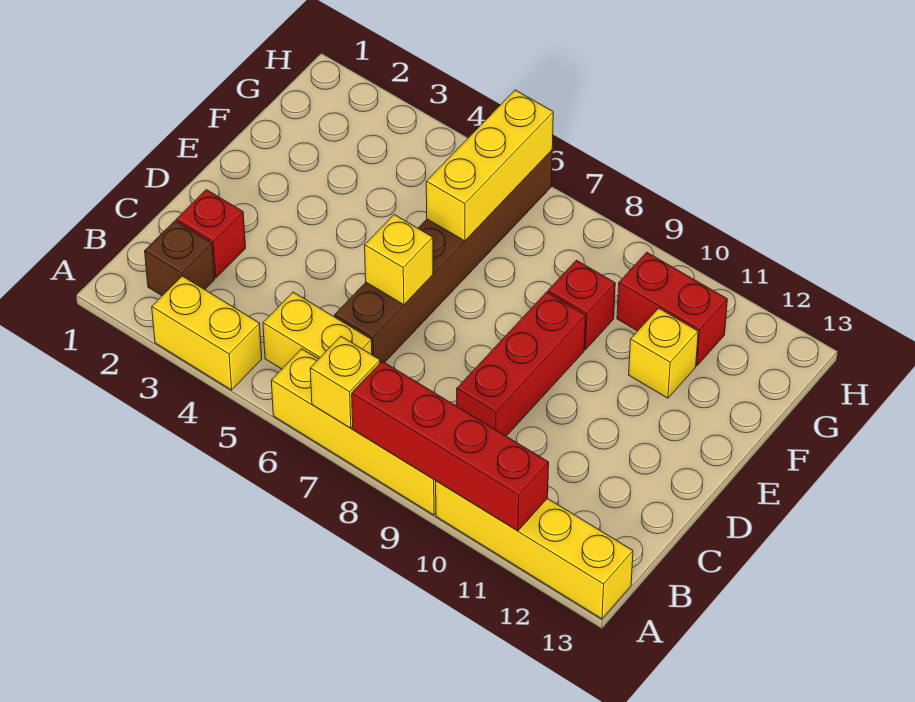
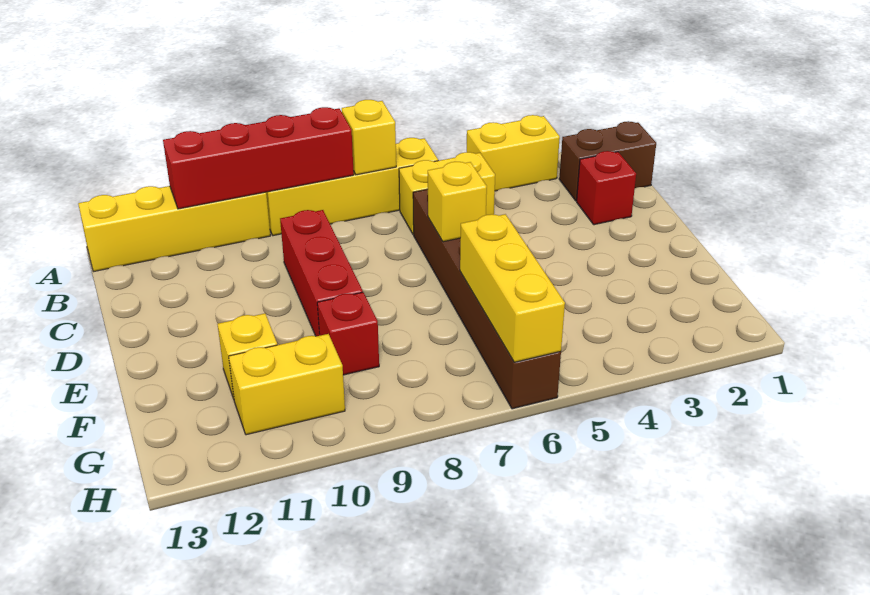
brown 1x1 brick [145,221,215,296] -> brown 1x2 brick [559,121,656,201]
red 1x2 brick [617,252,727,366] -> yellow 1x2 brick [229,334,345,435]

